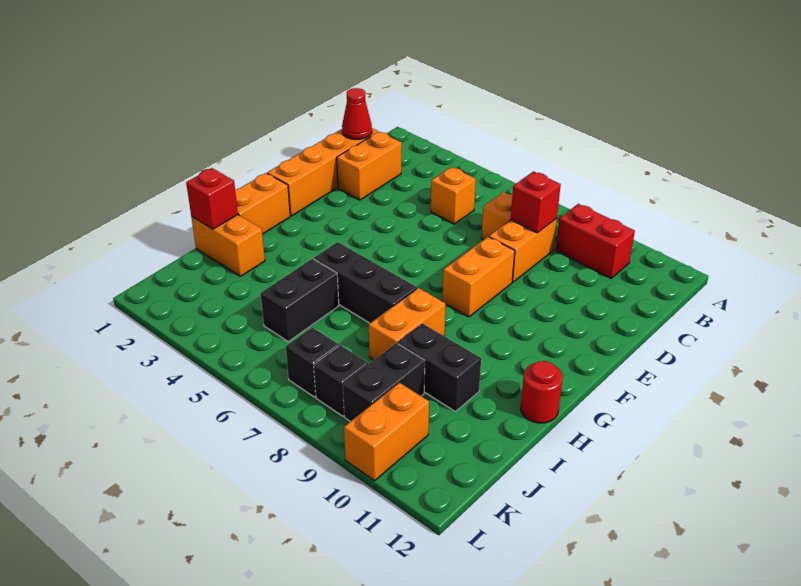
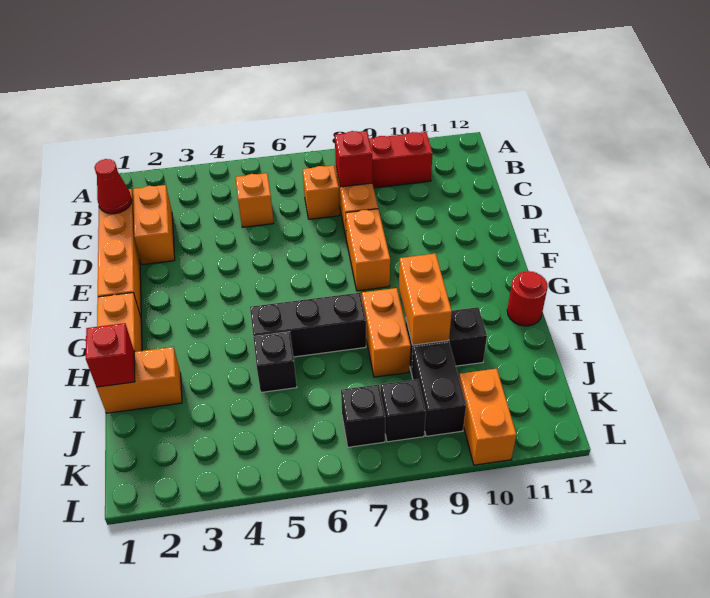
none -> orange 1x2 brick [399,253,452,345]
black 1x2 brick [261,259,339,341] -> black 1x1 brick [253,332,297,392]

